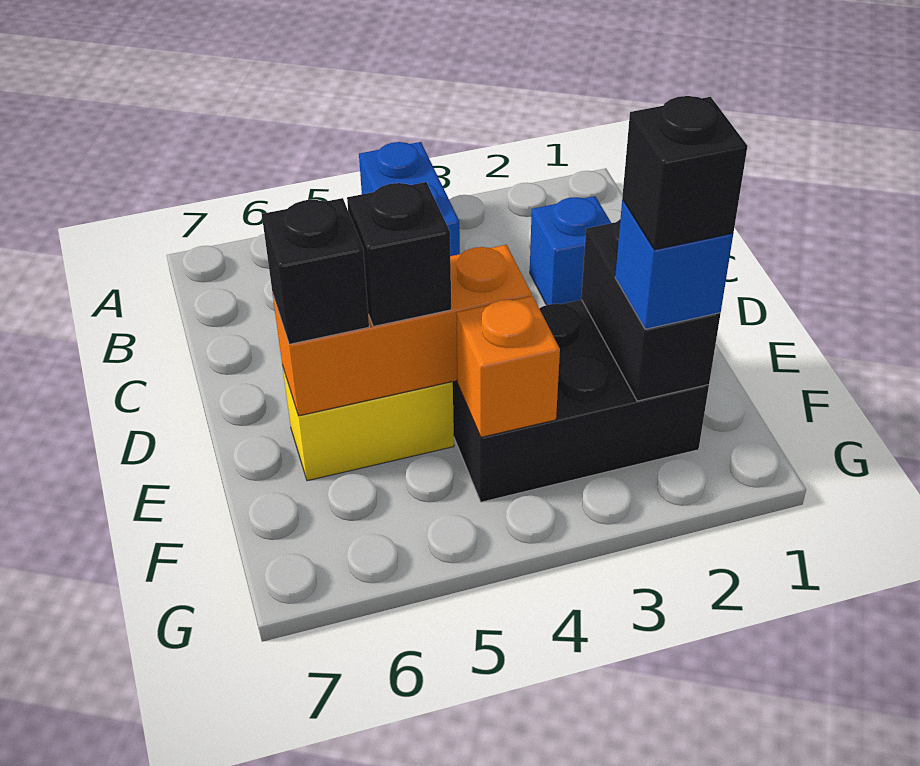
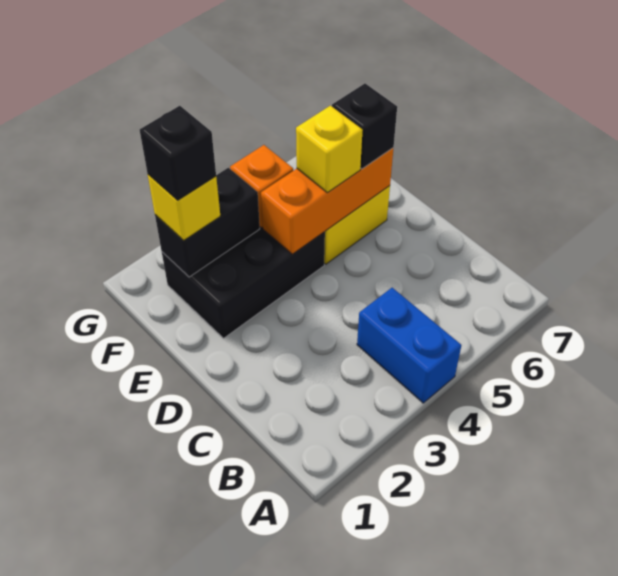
blue 1x1 brick [530,196,611,305] -> none
black 1x2 brick [581,220,720,401] -> black 1x2 brick turned to [155,168,260,277]
black 1x1 brick [347,182,451,326] -> yellow 1x1 brick [296,106,363,193]
blue 1x1 brick [615,200,733,329] -> yellow 1x1 brick [148,175,220,240]

